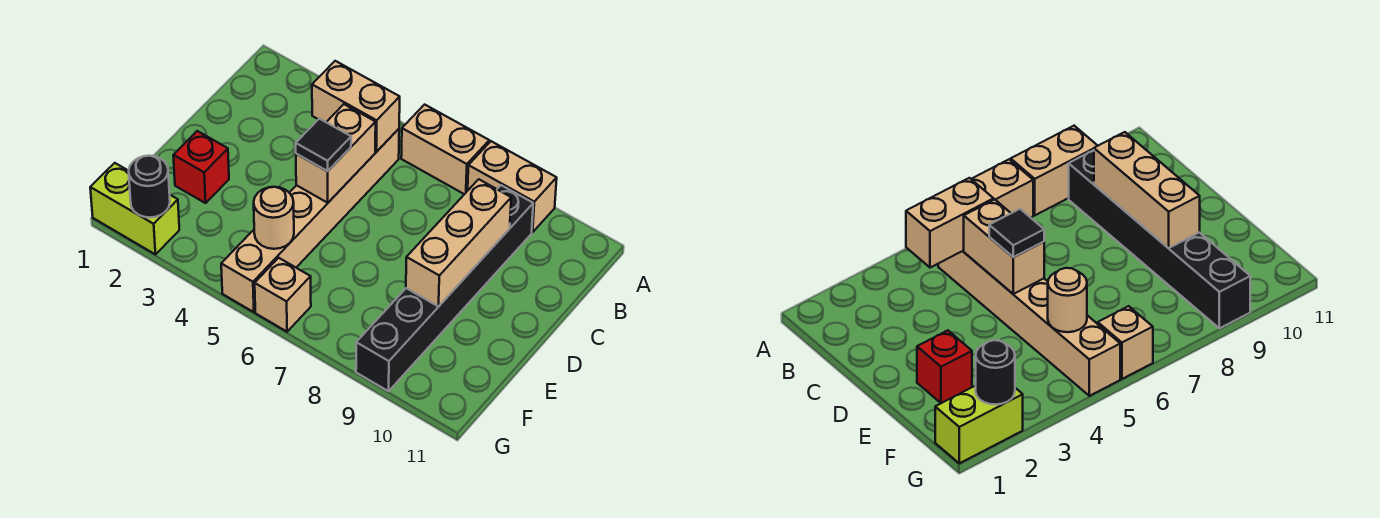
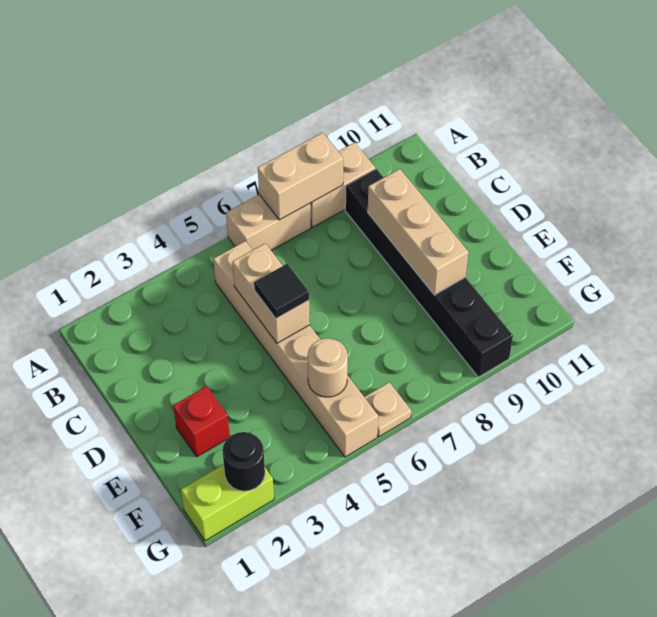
tan 1x2 brick [312,61,400,152] -> tan 1x2 brick moved to [258,133,343,220]
tan 1x1 brick [255,258,311,332] -> tan 1x1 plate [365,382,411,437]

